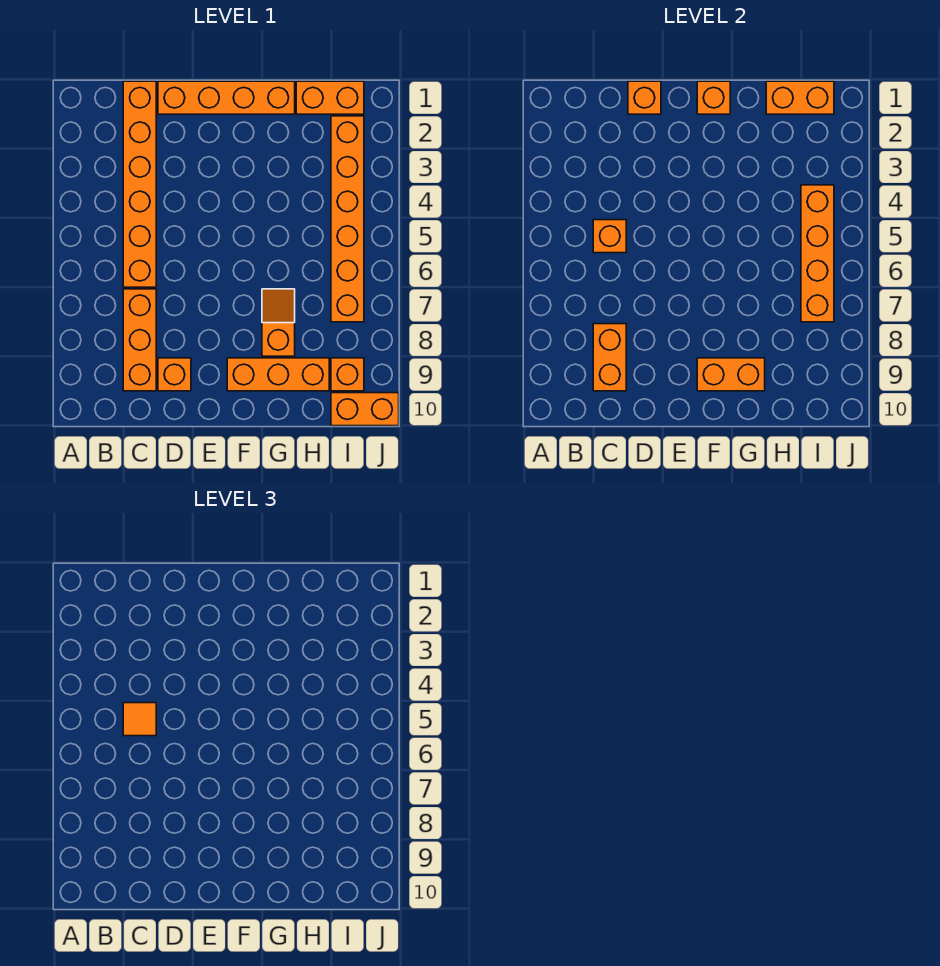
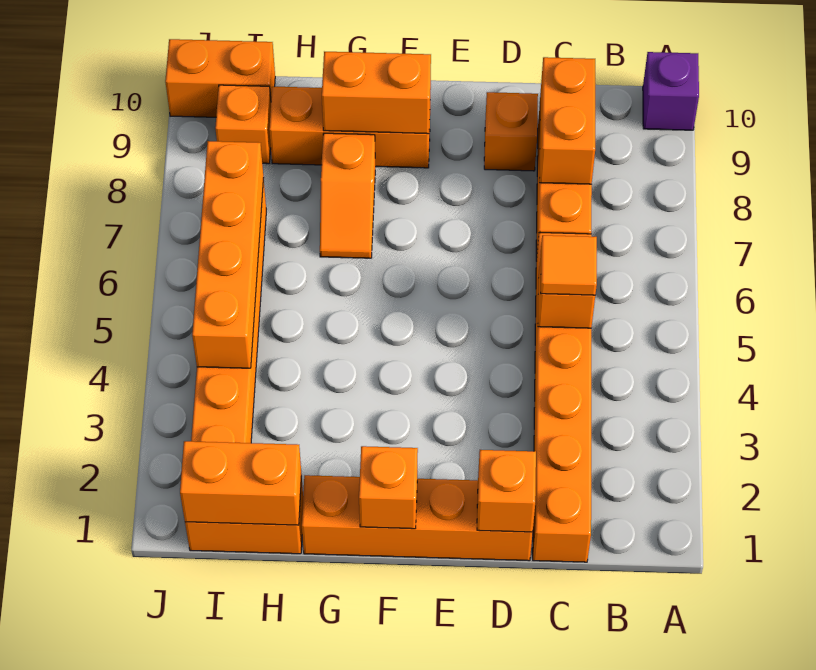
none -> purple 1x1 brick [643,52,699,130]

